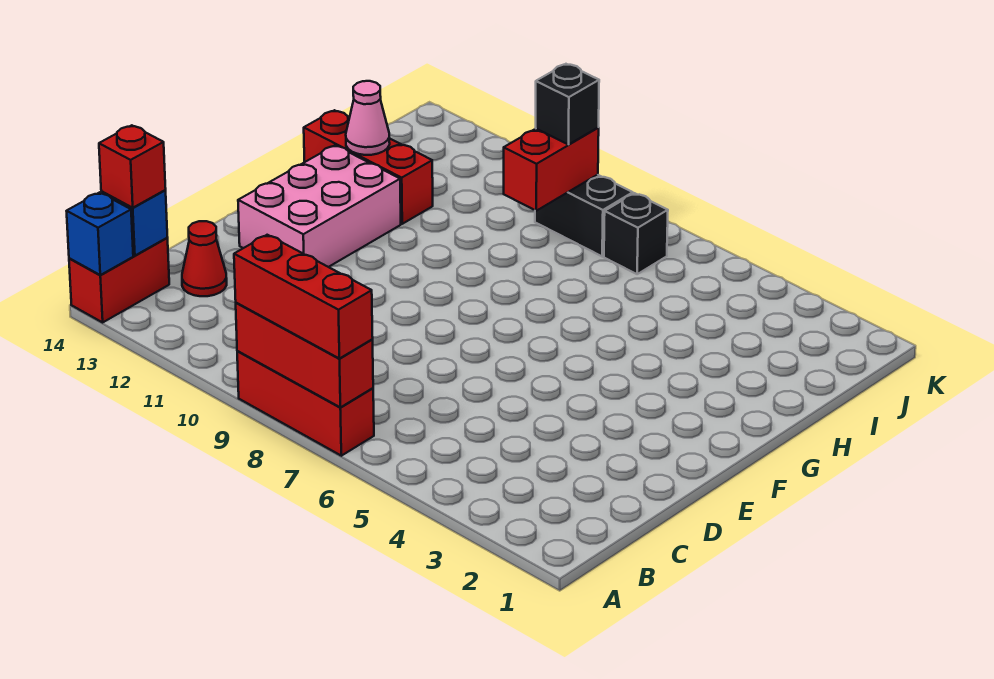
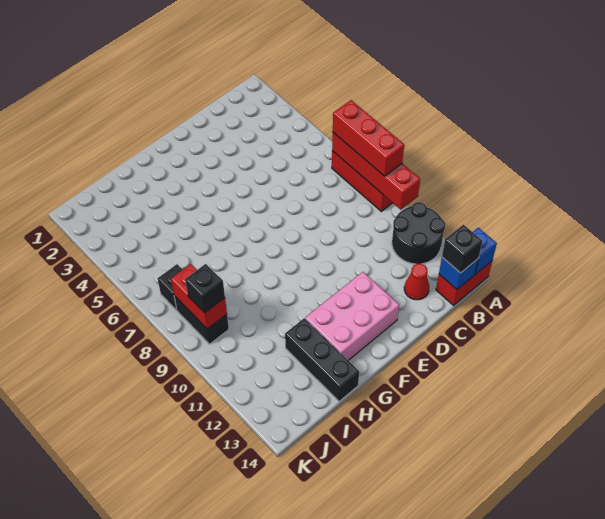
red 1x3 brick [236,303,373,407] -> red 1x4 brick [332,133,420,210]
none -> black 2x2 round brick [392,202,445,264]
red 1x1 brick [99,125,166,208] -> black 1x1 brick [442,225,482,273]
red 1x3 brick [304,110,433,224] -> black 1x3 brick [285,318,359,401]
pink 1x1 cone [346,81,390,155] -> none
red 1x2 brick [504,128,599,211] -> red 1x2 brick turned to [171,264,227,329]

